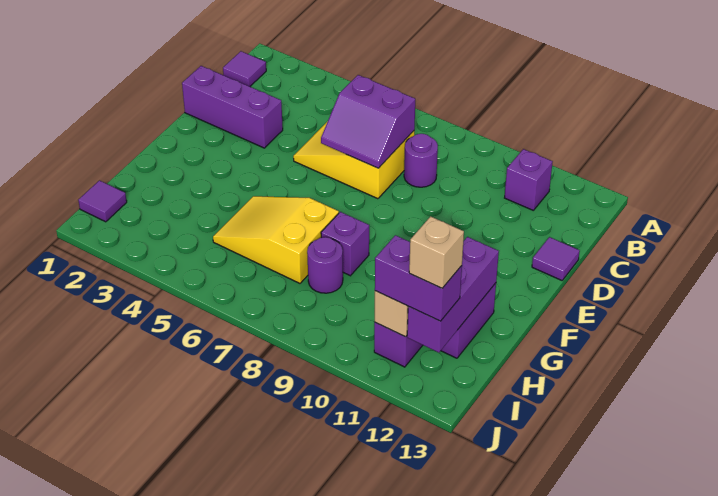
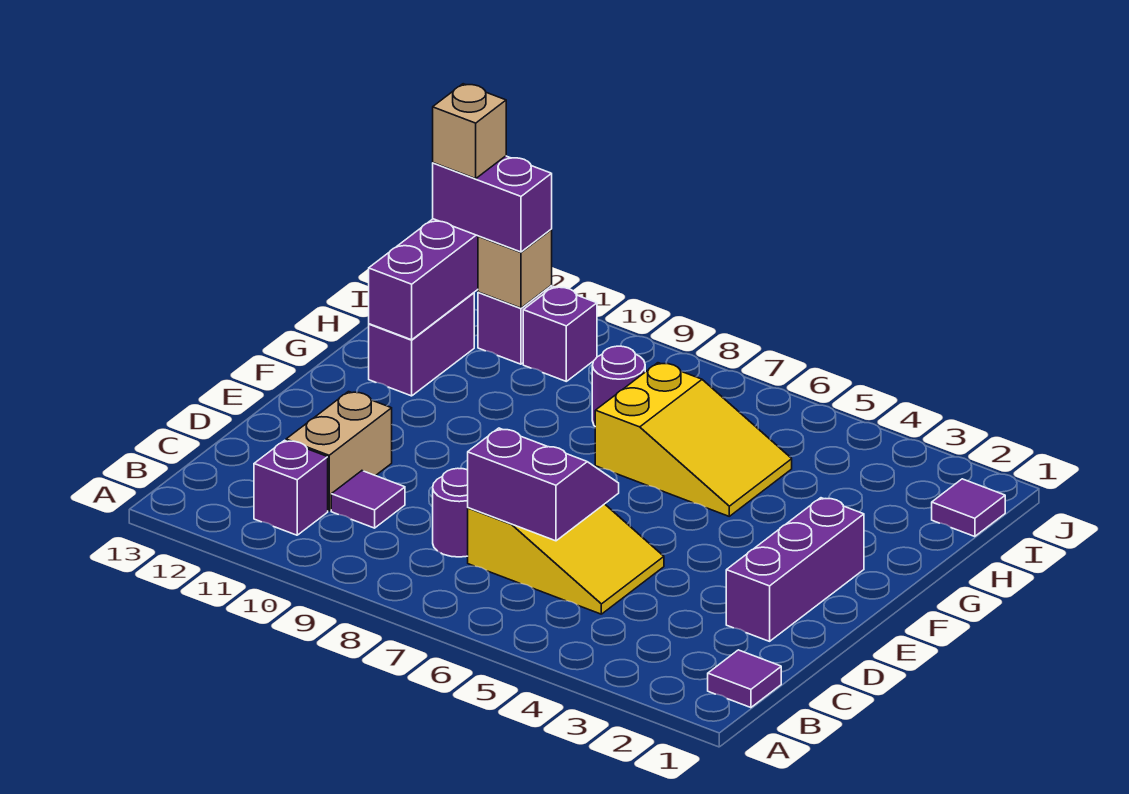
none -> tan 1x2 brick [286,392,392,511]
purple 1x3 brick [182,66,283,148] -> purple 1x3 brick turned to [726,498,864,641]
purple 1x1 tile [532,237,580,280] -> purple 1x1 tile moved to [331,471,405,528]
purple 1x1 brick [321,212,369,276] -> purple 1x1 brick moved to [523,287,597,381]

